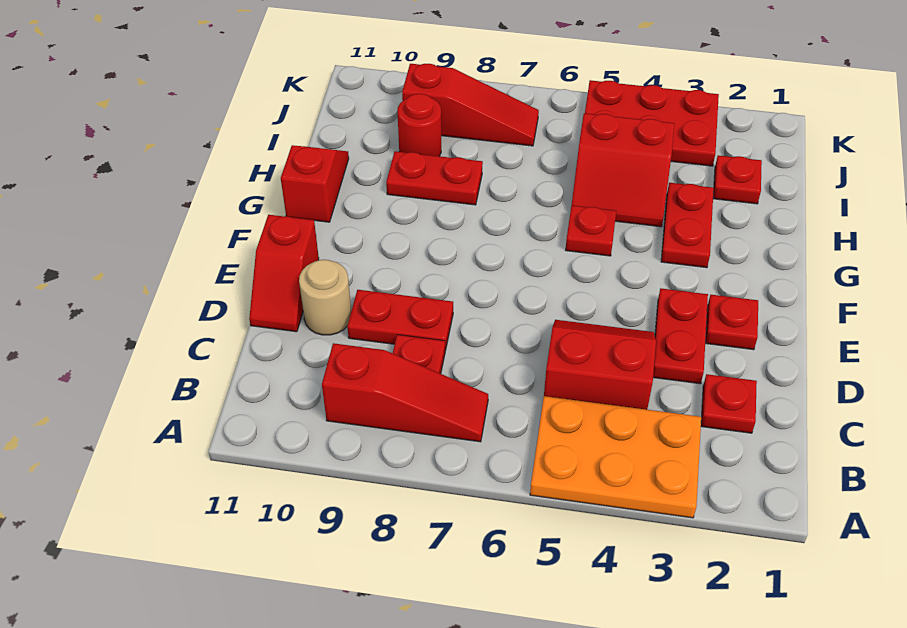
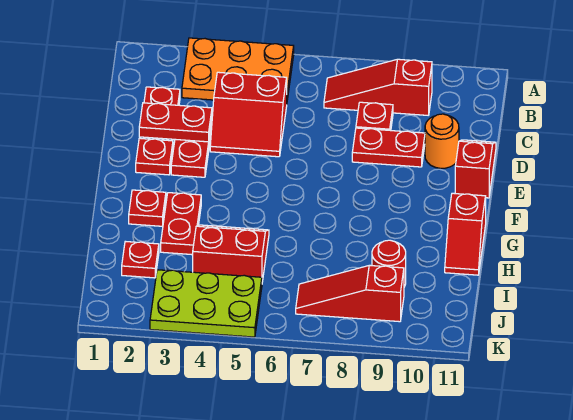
tan 1x1 round brick [299,260,351,335] -> orange 1x1 round brick [425,114,459,168]
red 1x1 plate [566,205,616,256] -> red 1x1 plate moved to [129,190,166,226]
red 1x2 plate [386,151,483,205] -> red 1x2 plate moved to [139,103,212,142]
red 2x3 plate [585,80,719,166] -> lime 2x3 plate [150,270,262,337]

